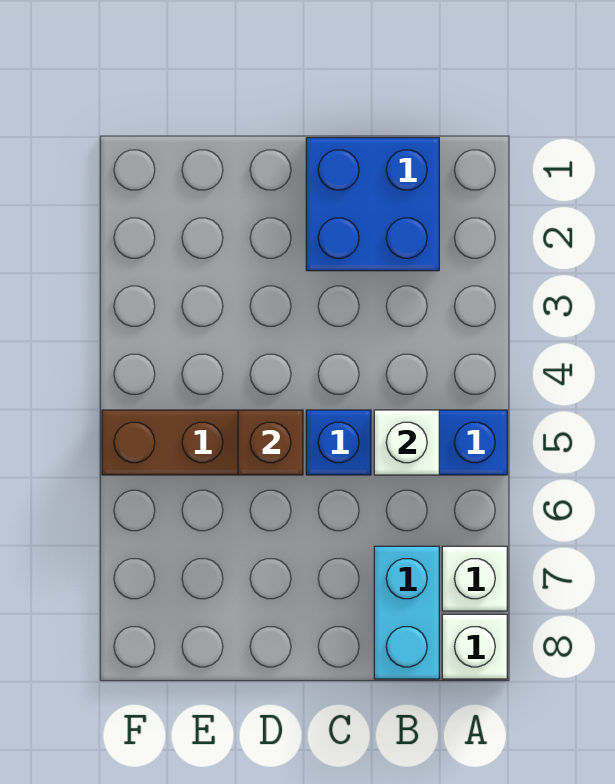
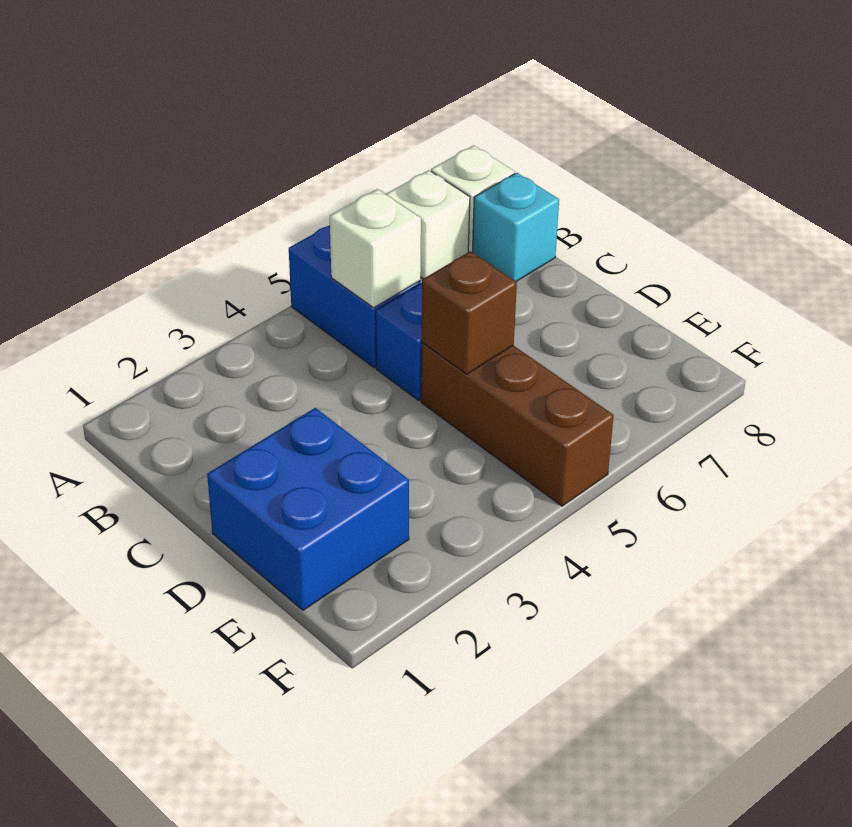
blue 2x2 brick [306,138,439,271] -> blue 2x2 brick moved to [207,408,409,610]
cyan 1x2 brick [374,546,439,679] -> cyan 1x1 brick [472,173,559,281]

